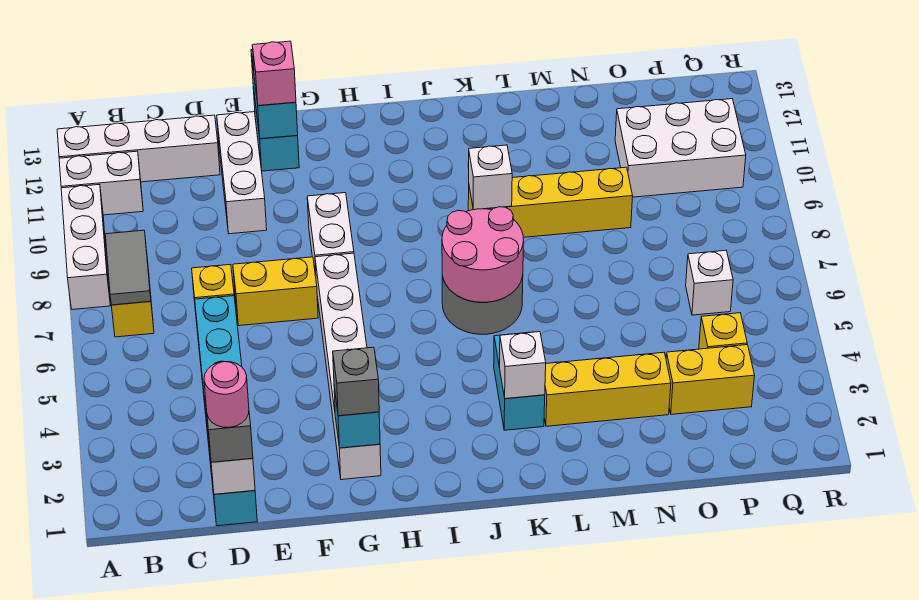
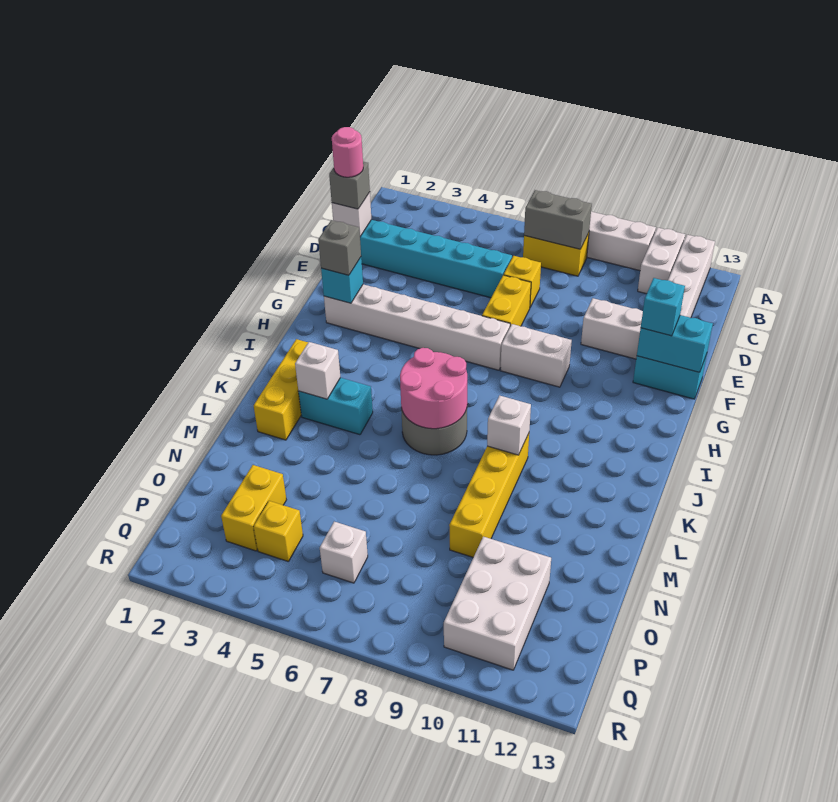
grey 1x2 tile [105,230,151,305] -> grey 1x2 brick [524,190,592,249]
pink 1x1 brick [252,41,296,106] -> cyan 1x1 brick [641,278,685,336]
yellow 1x3 brick [544,352,671,426] -> yellow 1x3 brick moved to [254,339,308,440]

